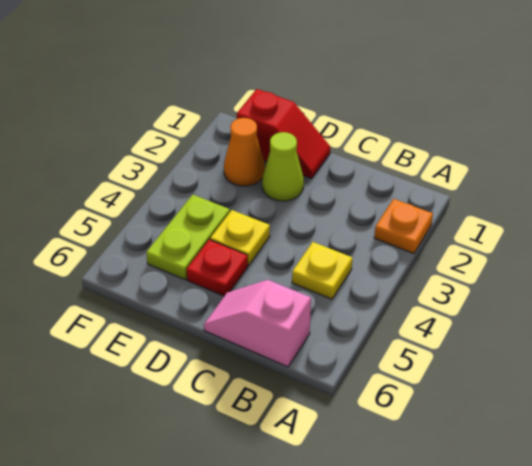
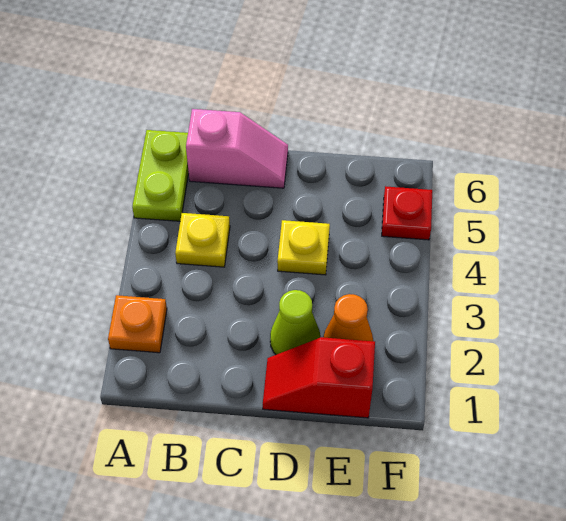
red 1x1 plate [187,240,248,296] -> red 1x1 plate moved to [382,186,432,240]
lime 1x2 plate [146,195,230,280] -> lime 1x2 plate moved to [132,130,189,221]

